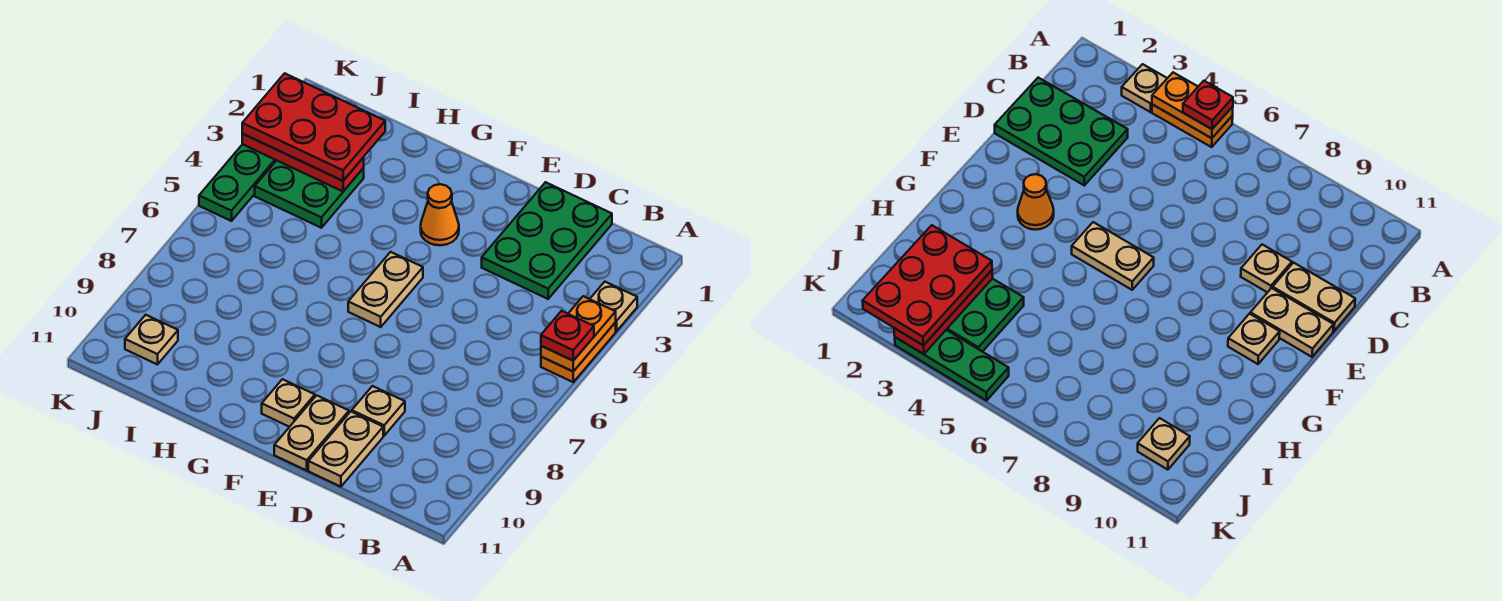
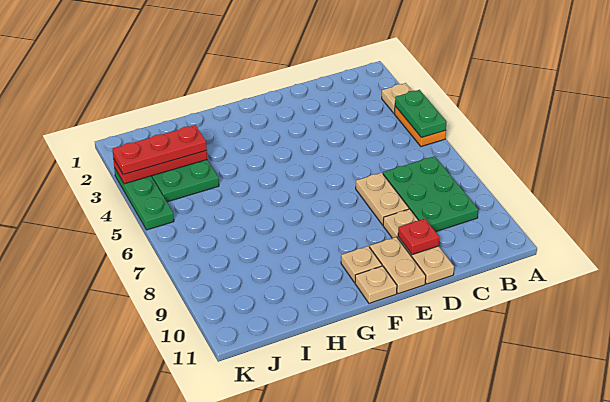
orange 1x2 plate [541,296,616,371] -> green 1x2 plate [395,90,447,138]
red 1x1 plate [541,311,594,361] -> red 1x1 plate moved to [398,219,439,255]
green 2x3 plate [482,182,612,299] -> green 2x3 plate moved to [383,156,478,232]
orange 1x1 cone [421,184,459,245] -> none
tan 1x2 plate [348,252,423,327] -> tan 1x2 plate moved to [356,173,409,225]
red 2x3 plate [242,73,385,181] -> red 1x3 plate [112,125,207,175]
tan 1x1 plate [125,315,178,365] -> tan 1x1 plate moved to [355,266,397,303]

